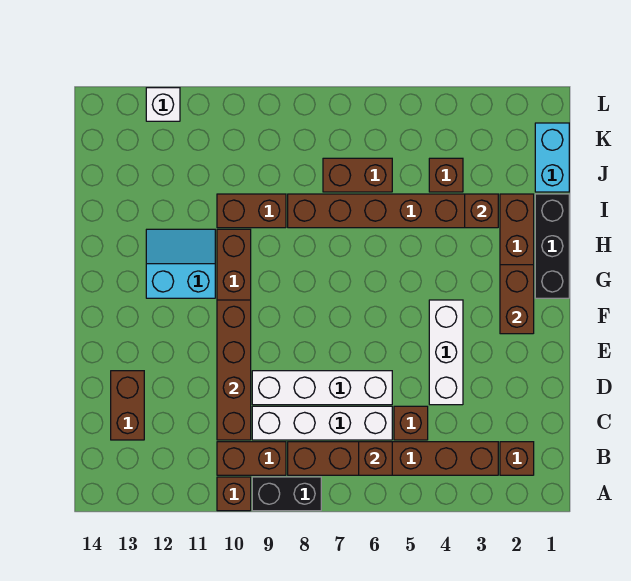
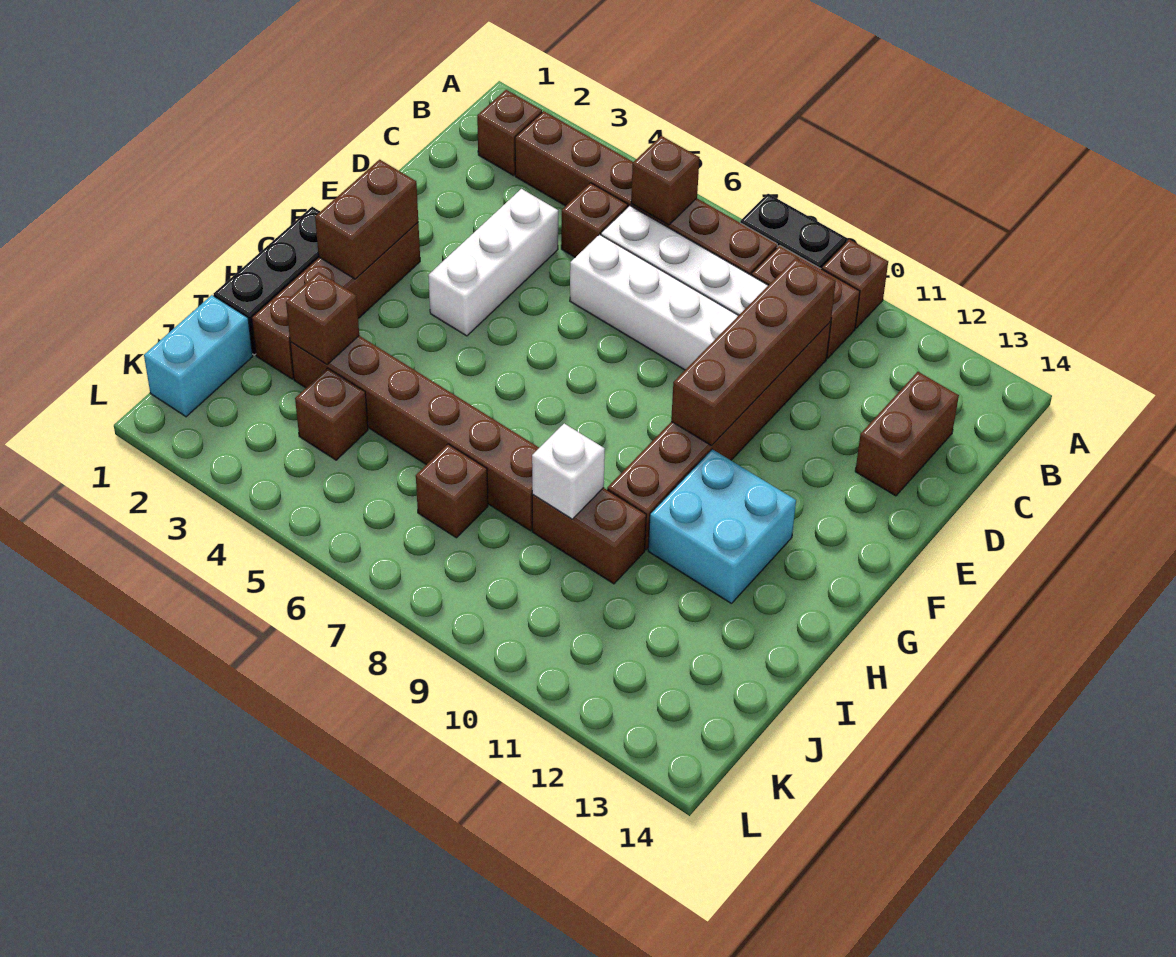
cyan 2x2 slope [146,229,215,298] -> cyan 2x2 brick [648,449,796,604]
brown 1x2 brick [323,158,392,192] -> brown 1x1 brick [416,444,488,538]
white 1x1 brick [146,88,180,121] -> white 1x1 brick moved to [532,424,605,519]

